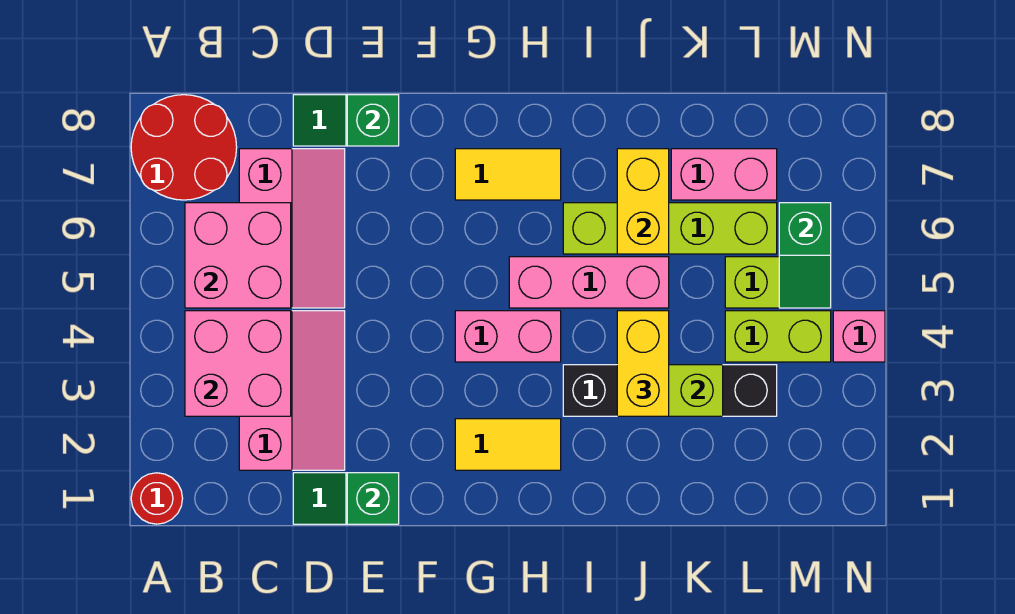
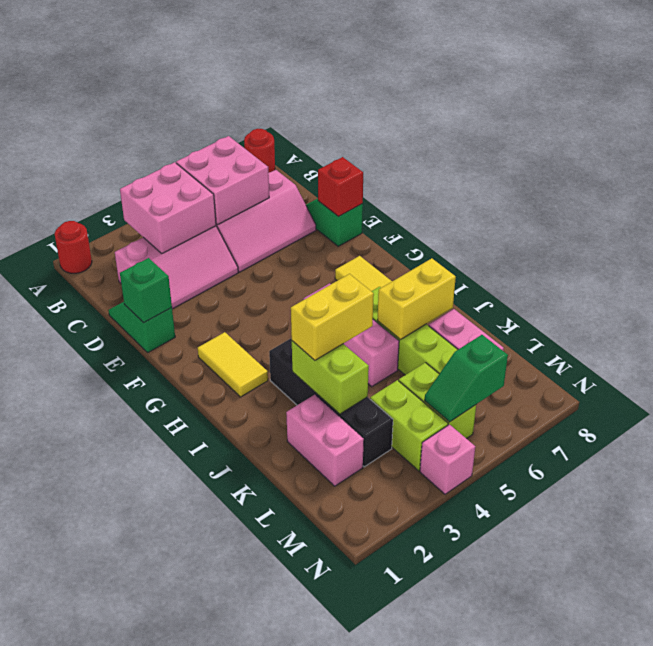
red 2x2 round brick [131,95,237,200] -> red 1x1 round brick [244,129,275,173]
green 1x1 brick [347,95,399,146] -> red 1x1 brick [318,157,363,217]
pink 1x2 brick [455,311,561,362] -> pink 1x2 brick moved to [286,395,364,486]

